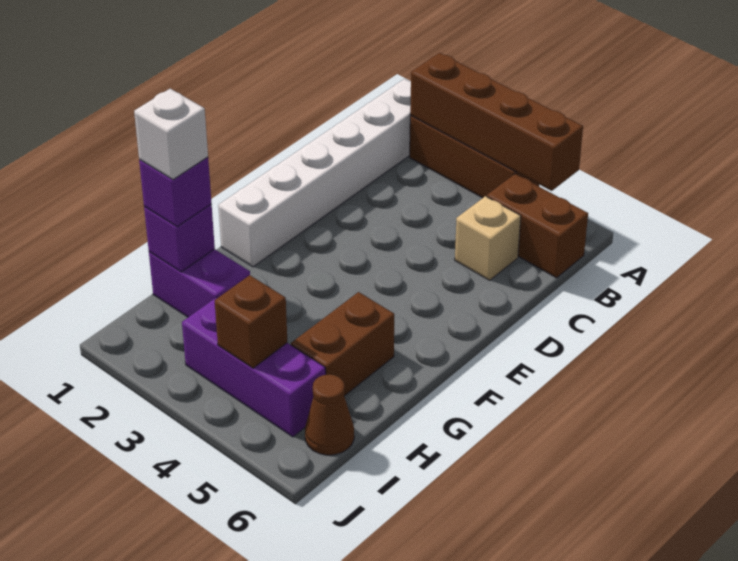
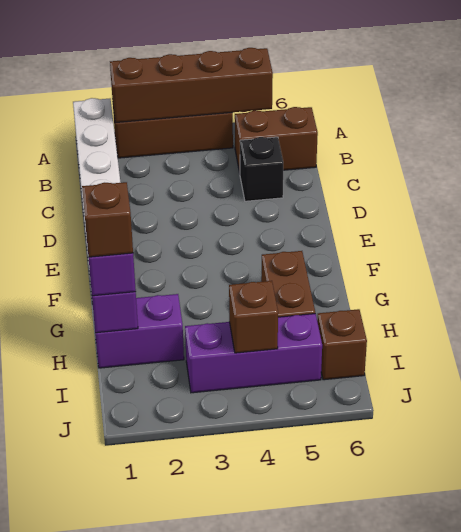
tan 1x1 brick [455,196,521,280] -> black 1x1 brick [240,137,283,201]
white 1x1 brick [134,89,208,180] -> brown 1x1 brick [82,182,133,257]
brown 1x1 cone [305,374,354,455] -> brown 1x1 brick [317,309,367,380]

